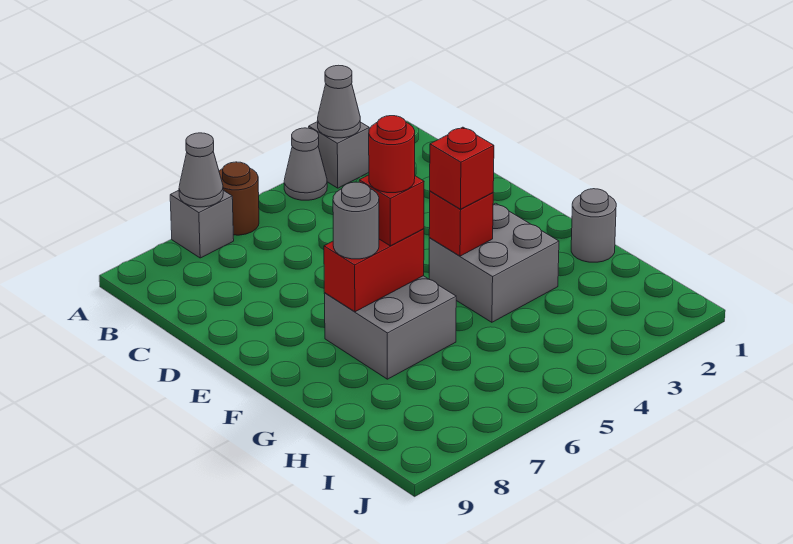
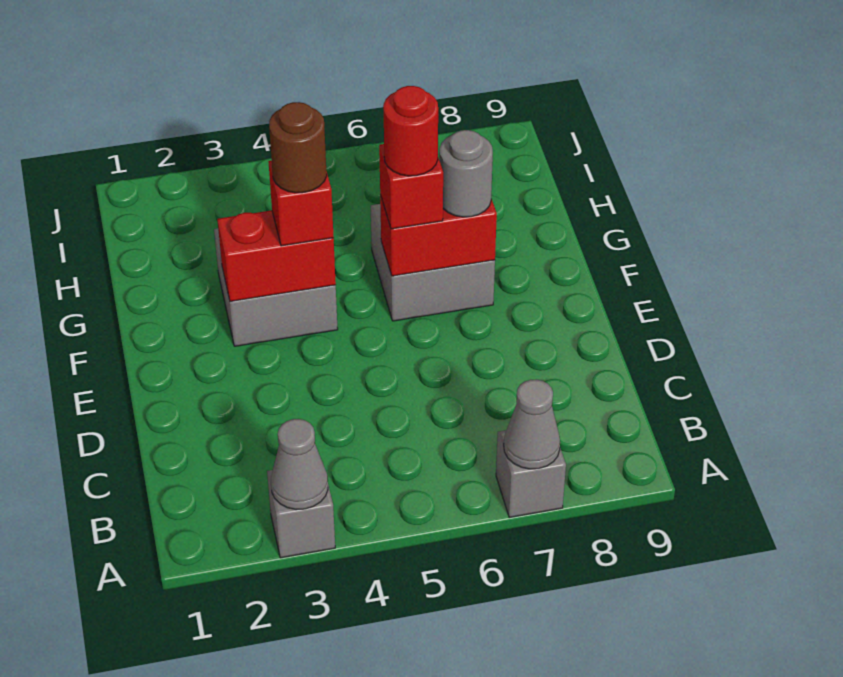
grey 1x1 cone [284,128,327,200] -> none
brown 1x1 round brick [219,162,259,235] -> brown 1x1 round brick moved to [269,102,327,193]
red 1x1 brick [429,191,493,256] -> red 1x2 brick [217,210,336,301]
grey 1x1 round brick [571,189,616,262] -> none

